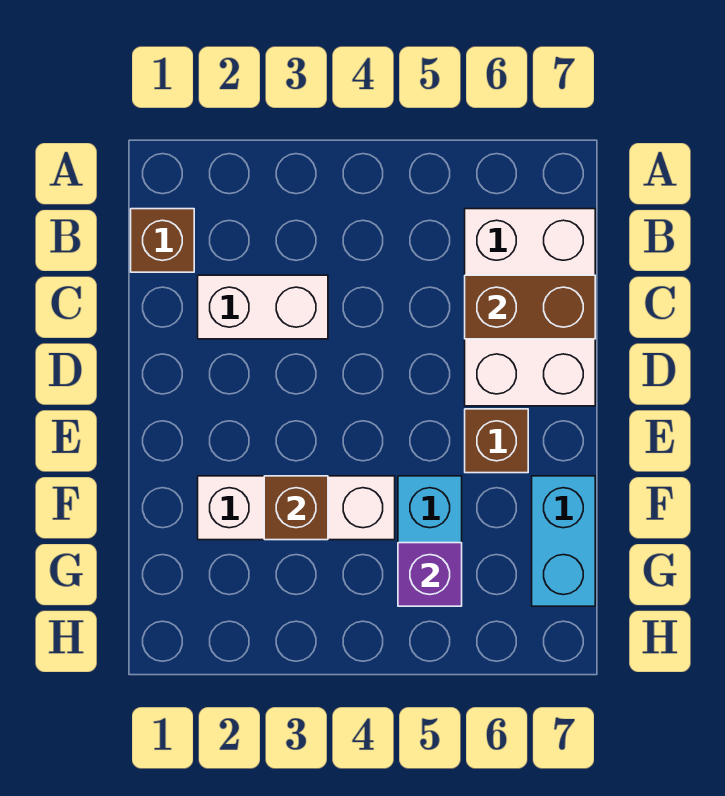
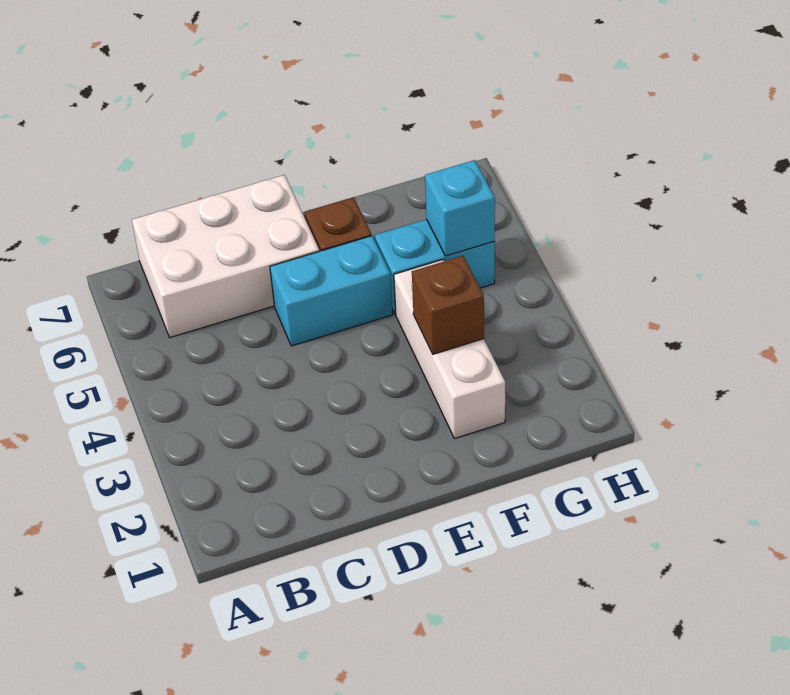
brown 1x1 brick [131,209,194,272] -> none
white 1x2 brick [198,275,328,339] -> none
brown 1x2 brick [465,275,595,339] -> none
cyan 1x2 brick [532,476,595,606] -> cyan 1x2 brick moved to [270,236,393,346]
purple 1x1 brick [398,543,462,606] -> cyan 1x1 brick [425,160,495,256]

